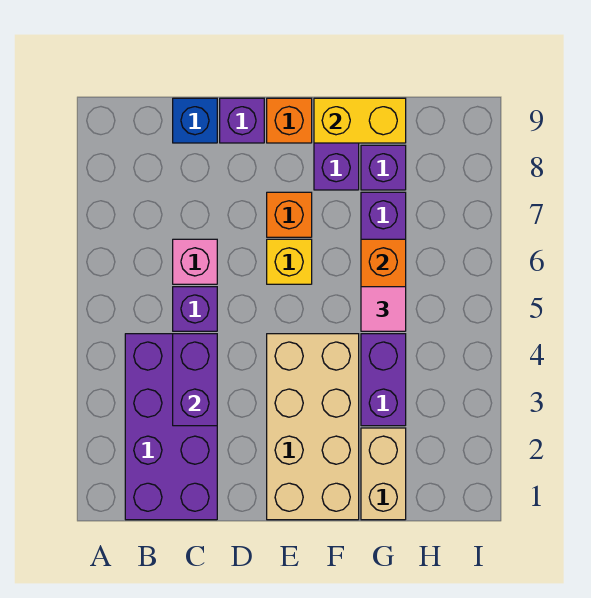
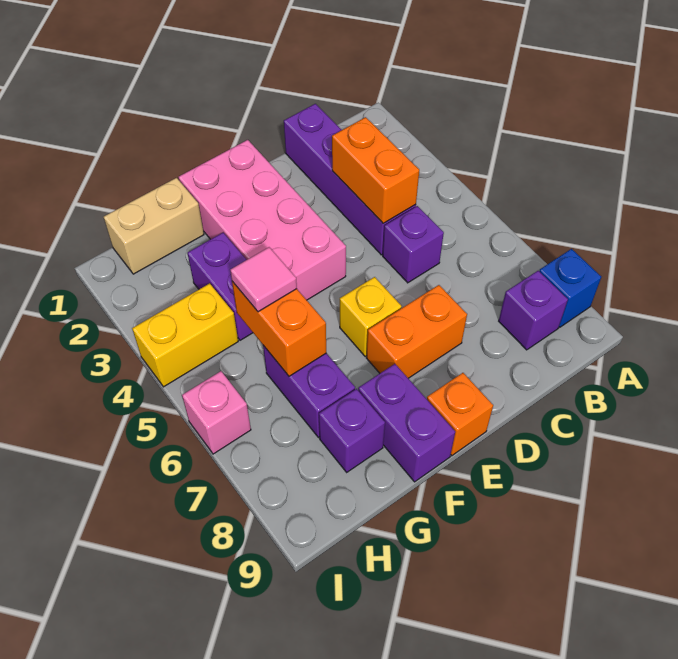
purple 2x4 brick [125,334,217,520] -> purple 1x4 brick [284,104,416,255]
purple 1x2 brick [173,334,217,426] -> orange 1x2 brick [332,117,419,223]
pink 1x1 brick [173,239,217,284] -> pink 1x1 brick moved to [182,371,251,454]
blue 1x1 brick [173,98,217,143] -> blue 1x1 brick moved to [539,249,601,327]
purple 1x1 brick [220,98,264,143] -> purple 1x1 brick moved to [499,271,568,350]
tan 2x4 brick [267,334,359,520] -> pink 2x4 brick [178,140,346,300]
orange 1x1 brick [267,192,312,237] -> orange 1x2 brick [367,285,467,378]
yellow 1x2 brick [314,98,406,143] -> yellow 1x2 brick moved to [132,283,238,387]
tan 1x2 brick [361,428,406,520] -> tan 1x2 brick turned to [104,178,204,274]

